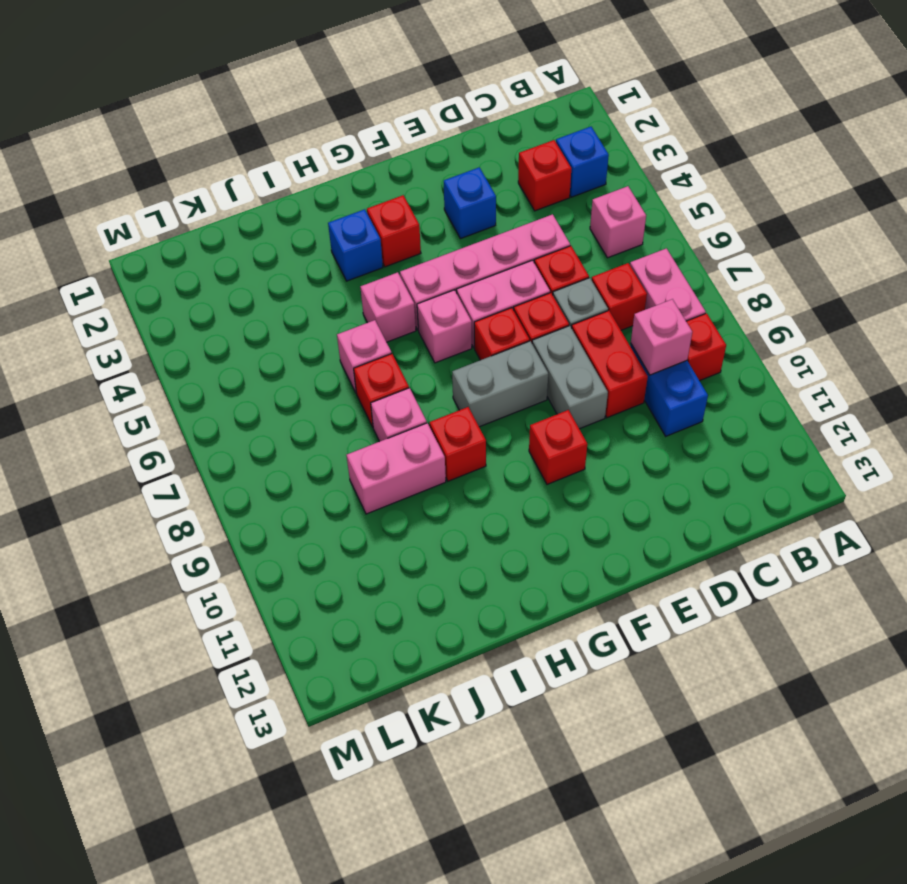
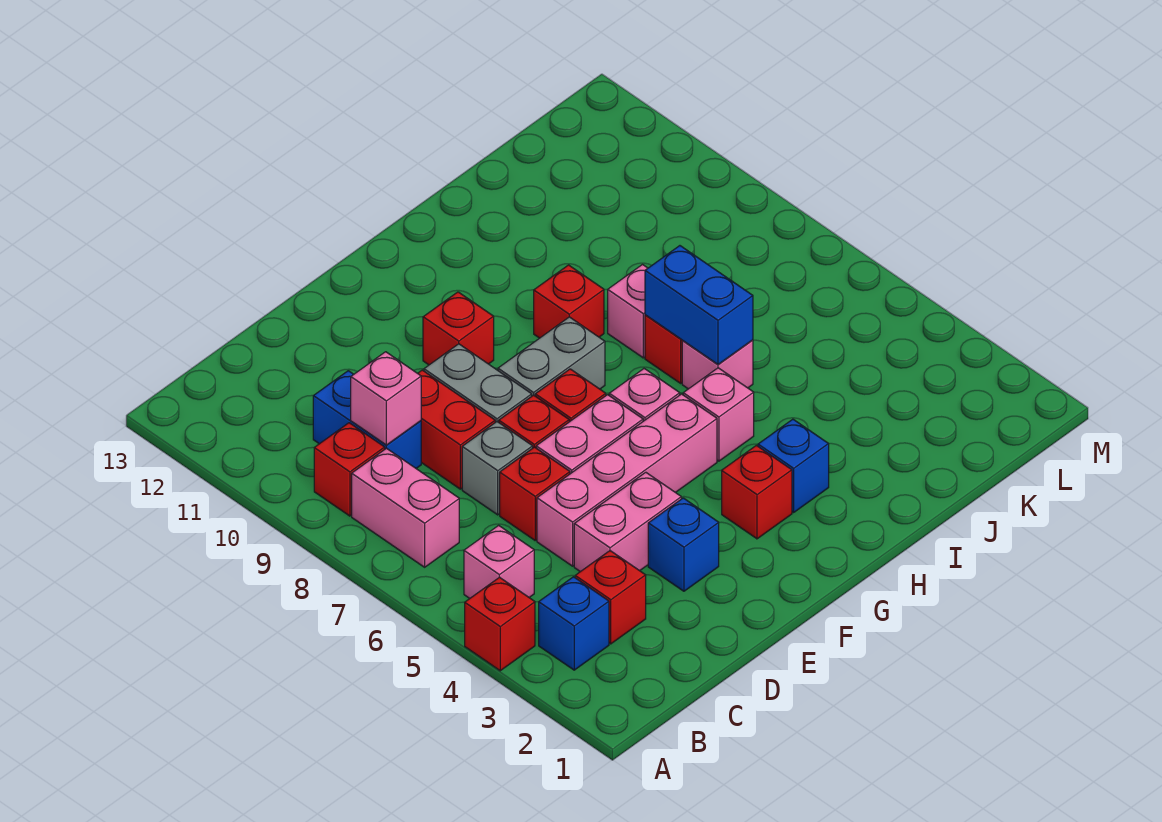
red 1x1 brick [592,263,647,330] -> red 1x1 brick moved to [465,577,535,671]
none -> blue 1x2 brick [645,246,753,364]
pink 1x2 brick [347,423,446,514] -> pink 1x2 brick moved to [574,472,681,572]

